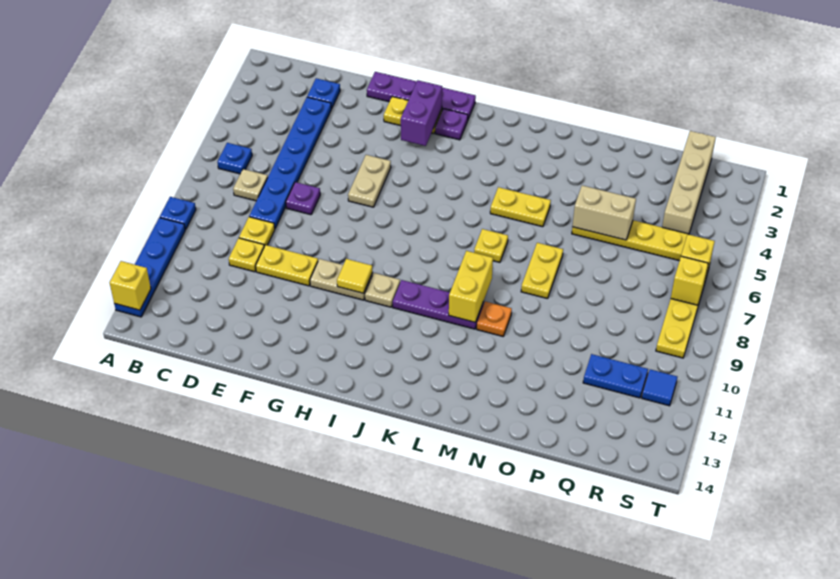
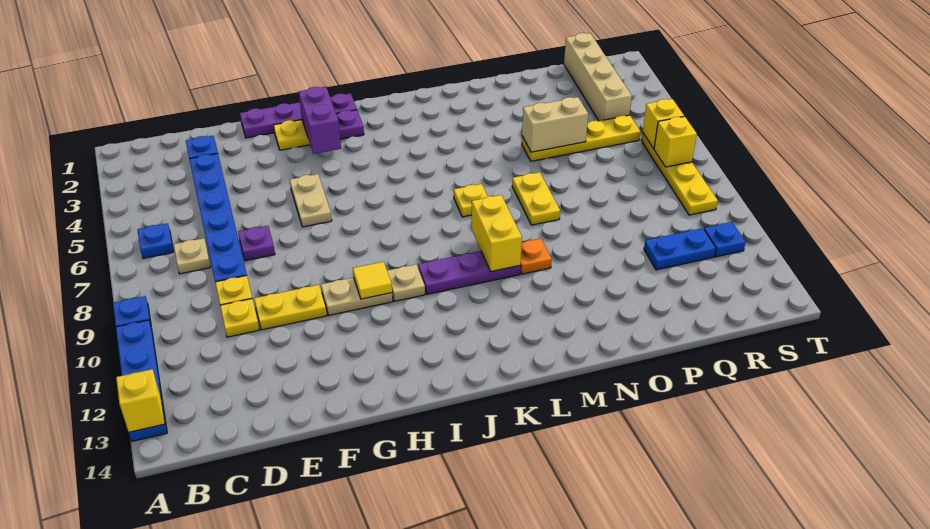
yellow 1x2 plate [490,187,551,227] -> none
blue 1x1 tile [642,369,677,406] -> blue 1x1 plate [704,222,746,257]

